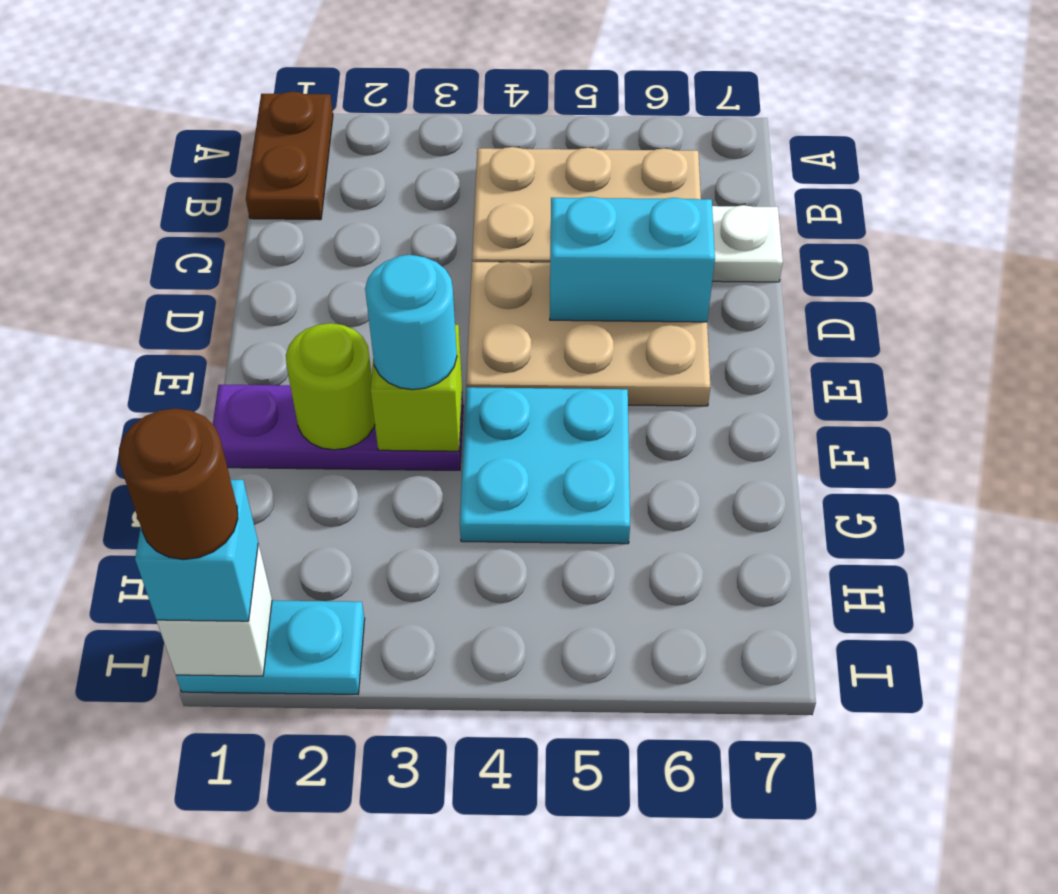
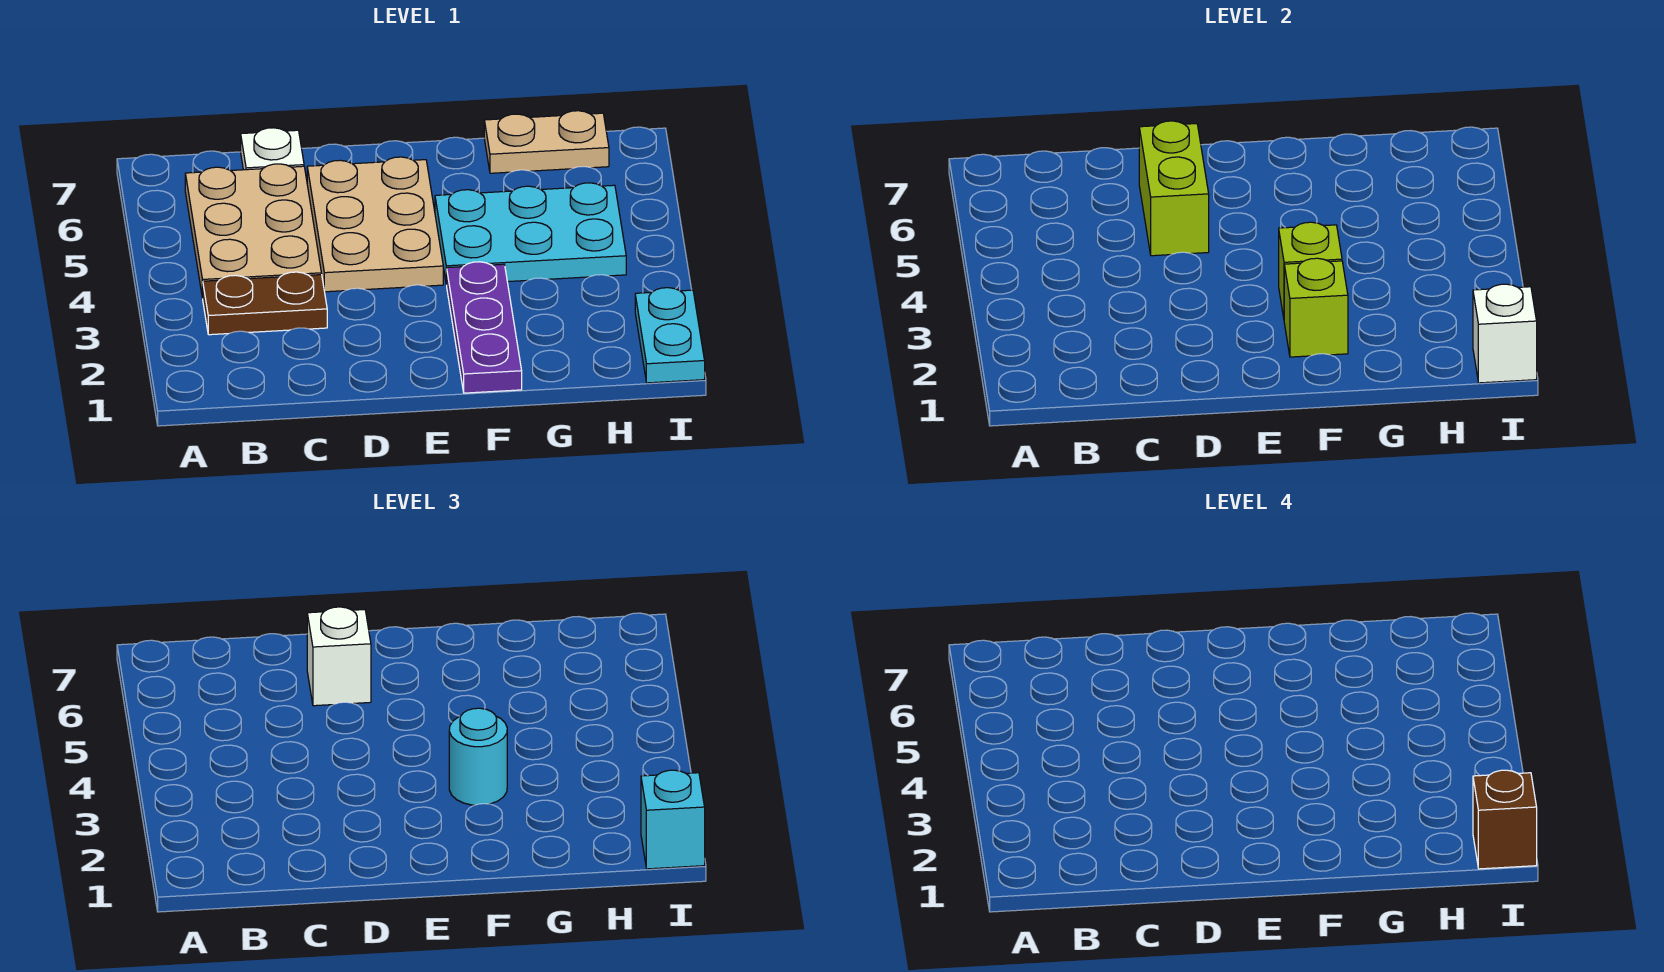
brown 1x2 plate [246,92,333,220] -> brown 1x2 plate moved to [203,272,327,335]
cyan 1x2 brick [550,197,715,322] -> lime 1x2 brick [1139,121,1209,256]
none -> white 1x1 brick [307,607,371,706]
lime 1x1 round brick [286,323,375,450] -> lime 1x1 brick [1284,258,1348,357]
cyan 2x2 plate [460,387,630,544] -> cyan 2x3 plate [435,183,626,285]
none -> tan 1x2 plate [484,111,609,173]
brown 1x1 round brick [119,408,238,560] -> brown 1x1 brick [1473,770,1537,869]

